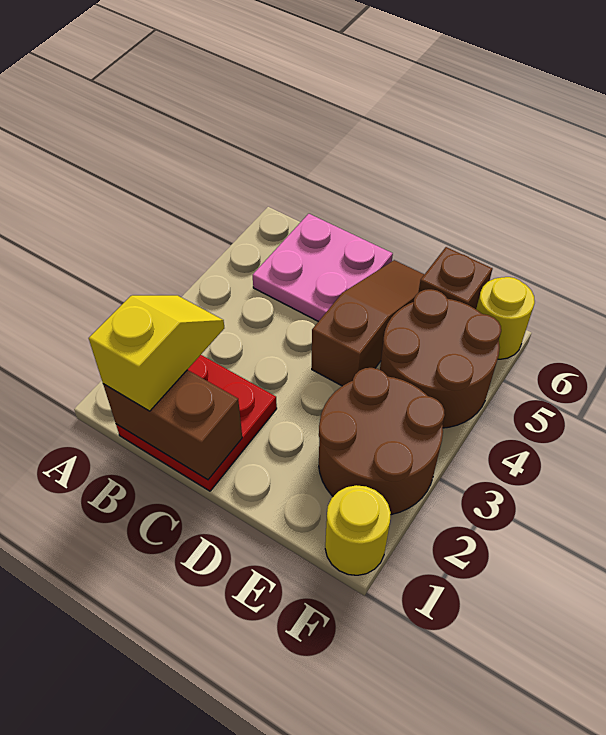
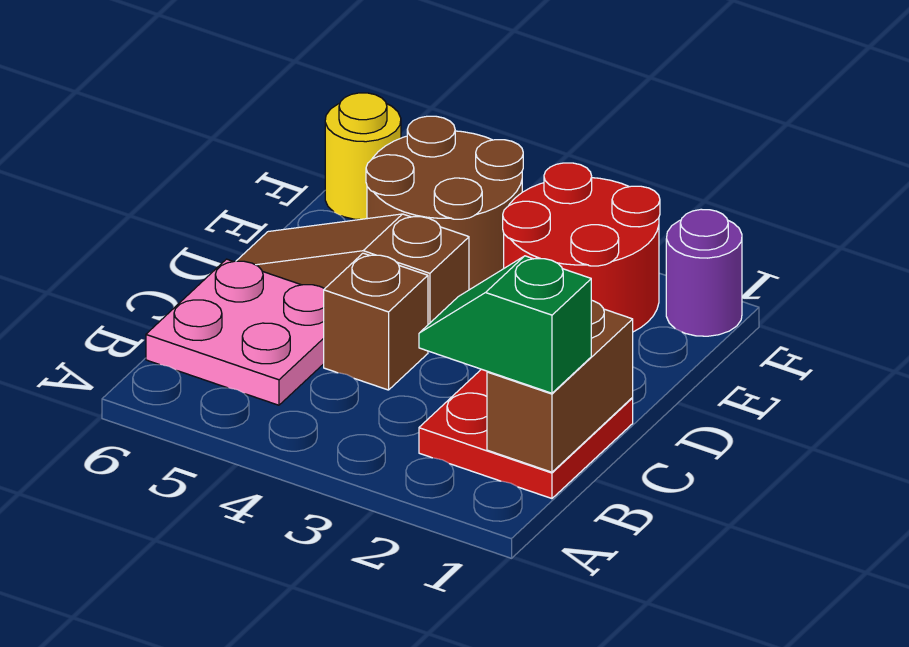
yellow 1x2 slope [89,295,224,411] -> green 1x2 slope [419,256,591,393]
brown 2x2 round brick [319,368,445,515] -> red 2x2 round brick [503,163,660,332]
brown 1x1 brick [418,247,493,309] -> brown 1x1 brick moved to [324,253,428,390]
yellow 1x1 round brick [325,485,391,575] -> purple 1x1 round brick [666,209,742,336]

